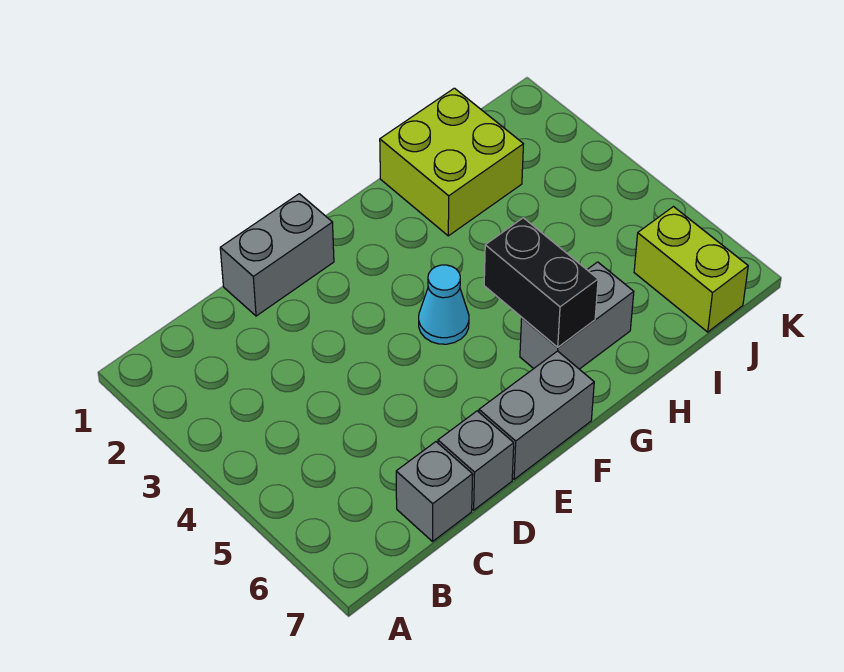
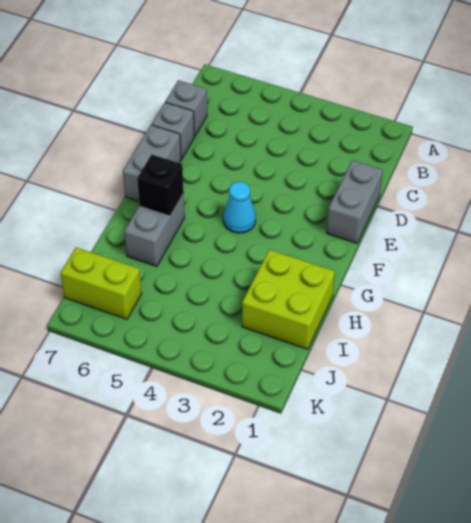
black 1x2 brick [484,218,598,347] -> black 1x1 brick [137,154,184,215]

